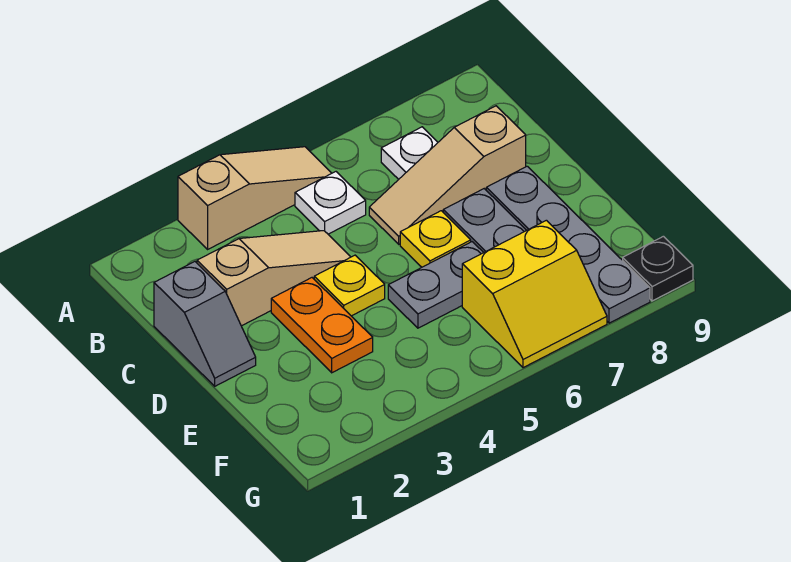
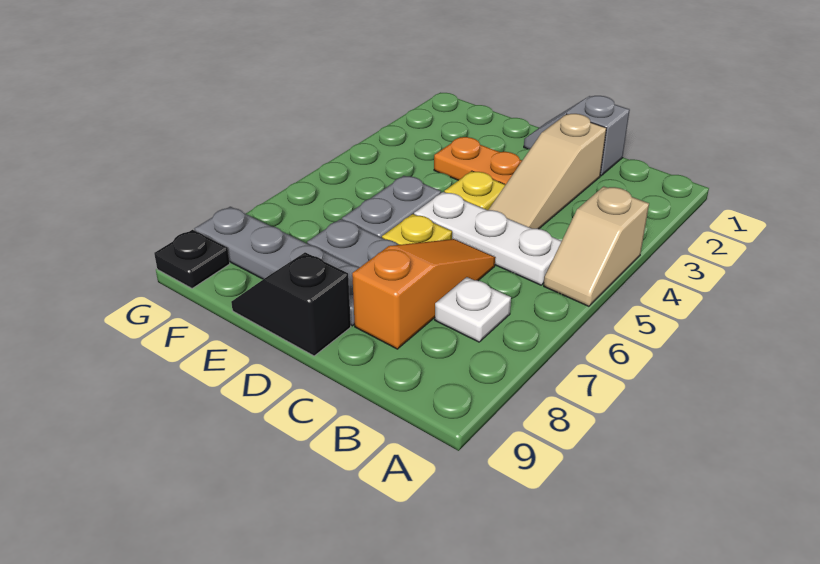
tan 1x3 slope [178,147,332,249] -> tan 1x2 slope [544,186,649,306]
white 1x1 plate [295,172,366,234] -> white 1x3 plate [414,192,562,285]
tan 1x3 slope [369,106,526,244] -> orange 1x3 slope [352,239,495,349]
none -> black 1x2 slope [231,252,351,356]
yellow 2x2 slope [462,220,607,368] -> none

